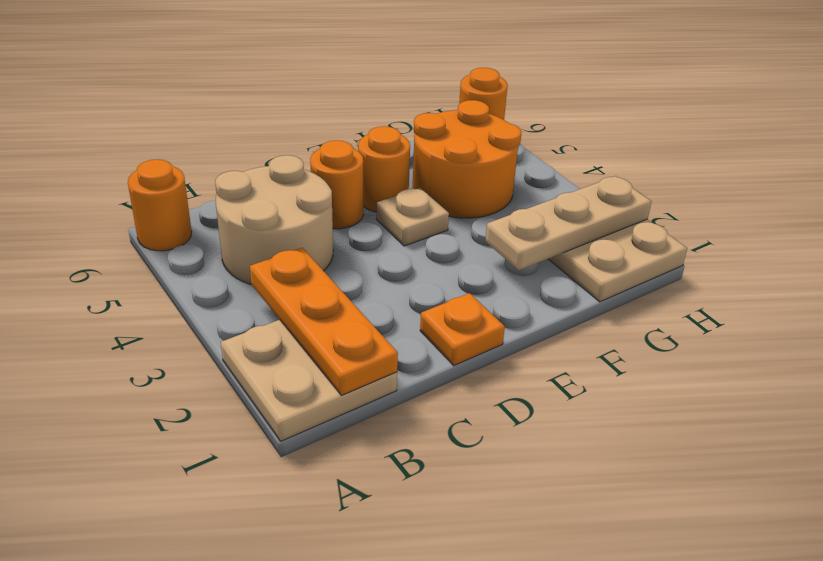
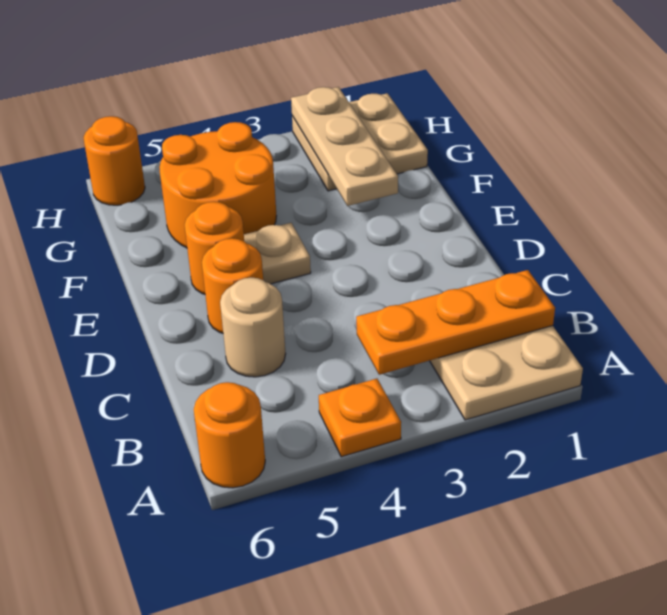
tan 2x2 round brick [215,155,333,284] -> tan 1x1 round brick [220,278,286,377]
orange 1x1 plate [420,293,505,366] -> orange 1x1 plate moved to [319,379,401,457]

